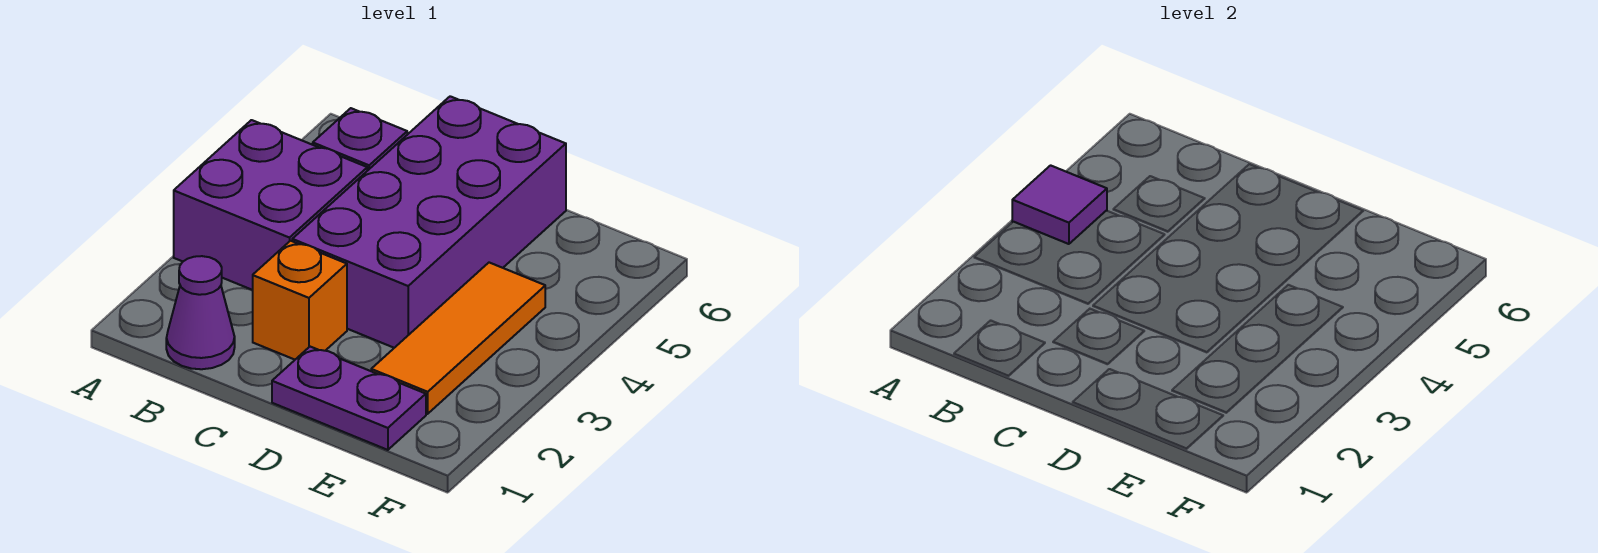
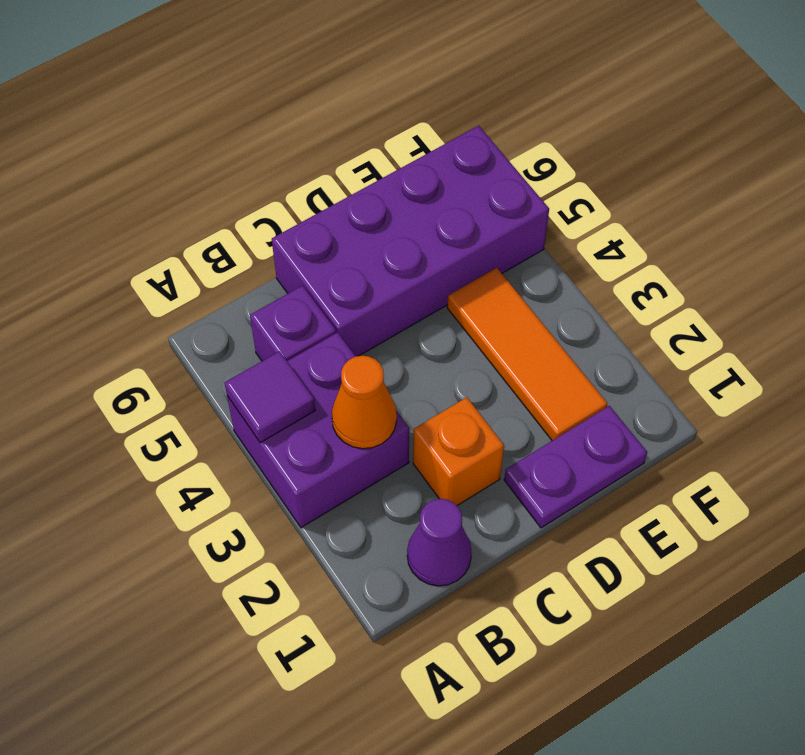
none -> orange 1x1 cone [332,356,397,449]
purple 2x4 brick [292,96,566,348] -> purple 2x4 brick turned to [272,126,549,357]

